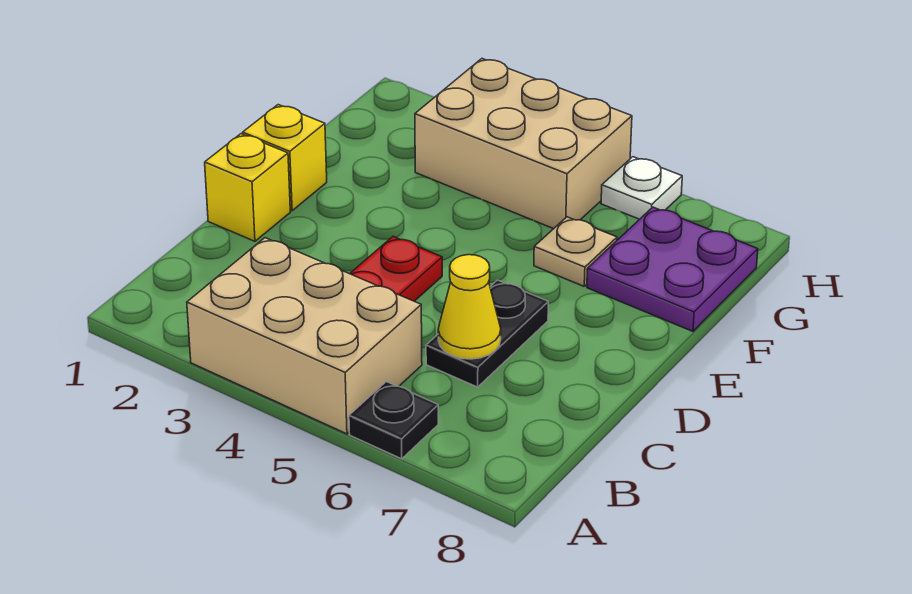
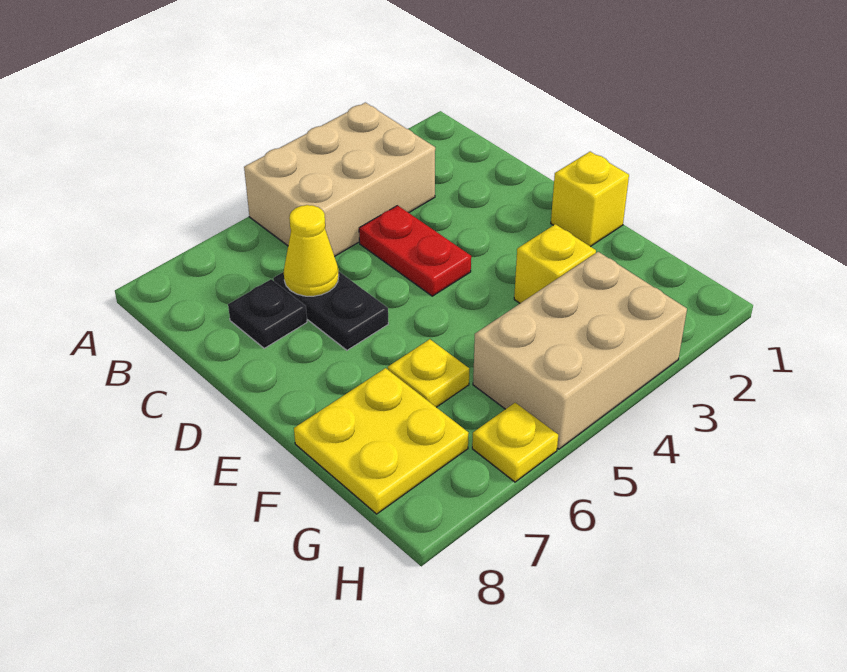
black 1x1 plate [349,382,438,459] -> black 1x1 plate moved to [228,279,307,348]
yellow 1x1 brick [205,134,290,241] -> yellow 1x1 brick moved to [514,224,596,303]
tan 1x1 plate [534,217,617,286] -> yellow 1x1 plate [388,339,469,407]
purple 2x2 plate [587,207,758,331] -> yellow 2x2 plate [294,368,469,514]
white 1x1 plate [601,157,682,219] -> yellow 1x1 plate [472,403,558,482]

